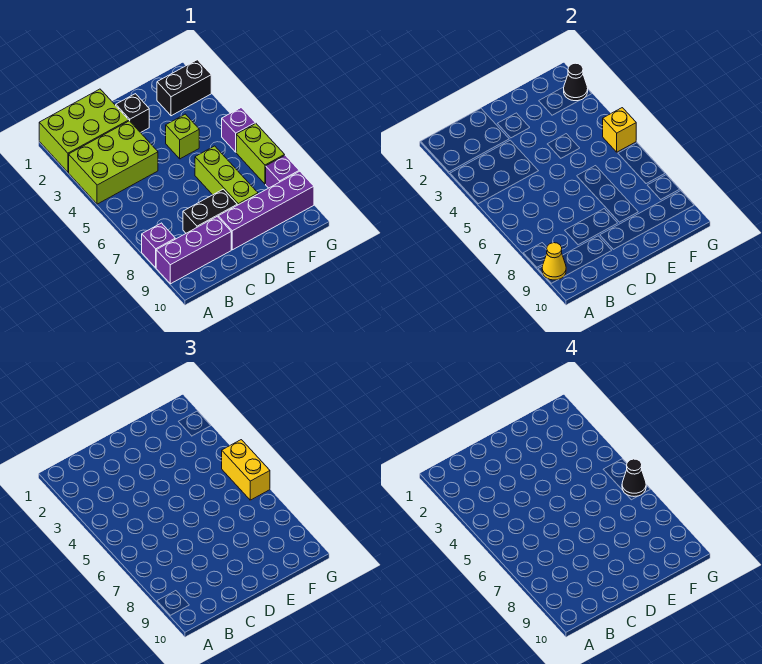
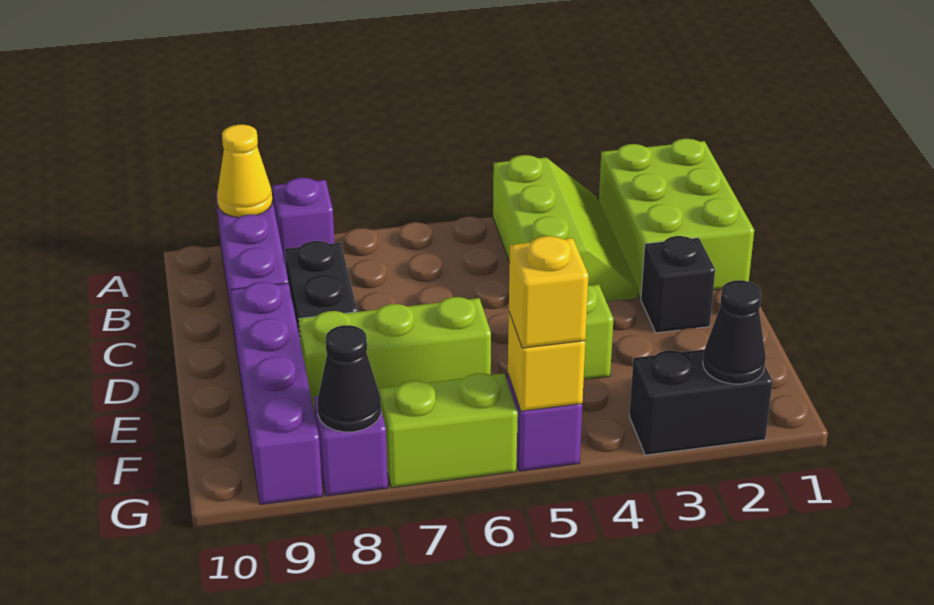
lime 2x3 brick [69,121,158,204] -> lime 2x3 slope [493,155,638,302]
black 1x2 brick [157,60,211,116] -> black 1x2 brick turned to [629,350,773,455]
yellow 1x2 brick [222,440,270,500] -> yellow 1x1 brick [509,236,589,348]
black 1x1 cone [622,459,646,496] -> black 1x1 cone moved to [317,325,381,432]

